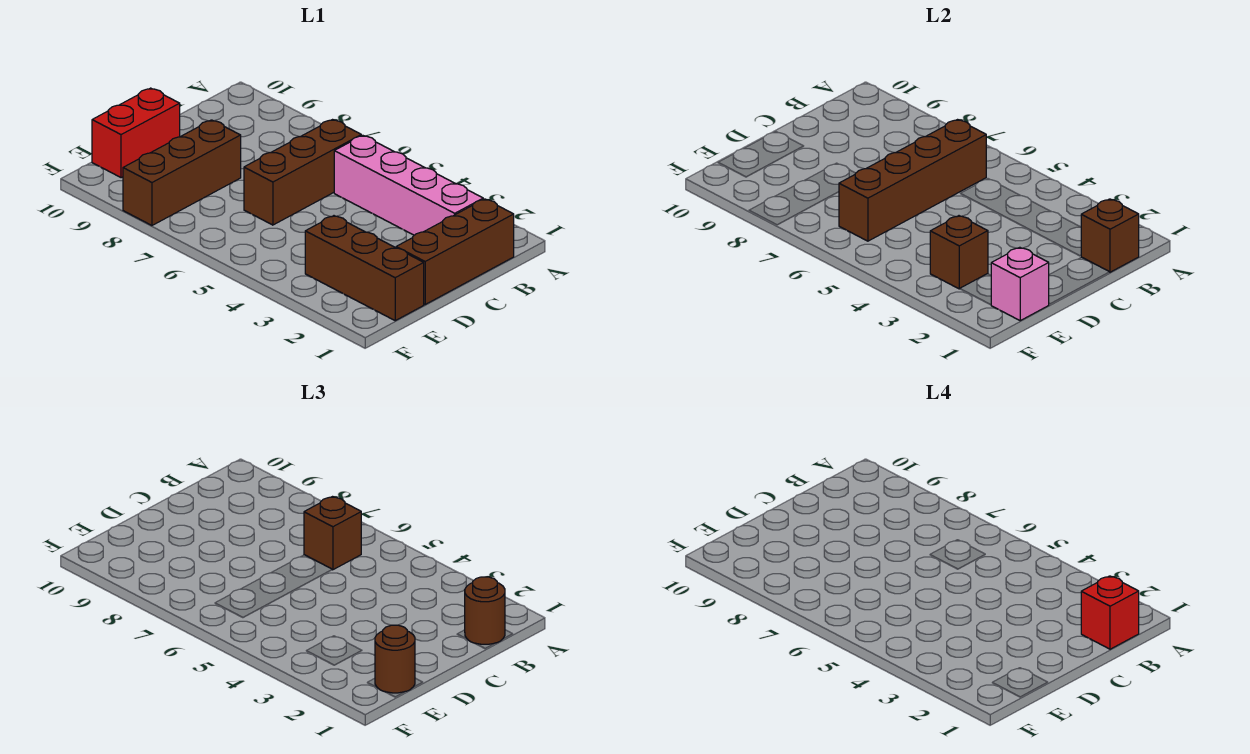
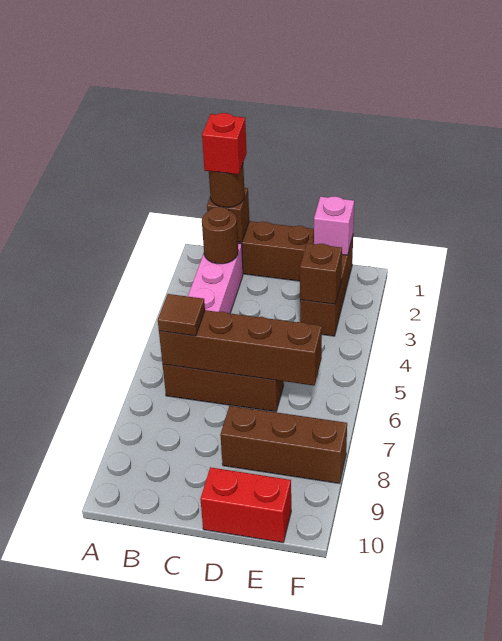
brown 1x1 brick [304,497,361,570] -> brown 1x1 tile [158,294,205,336]
brown 1x1 round brick [375,625,415,693] -> brown 1x1 round brick moved to [202,207,238,264]

